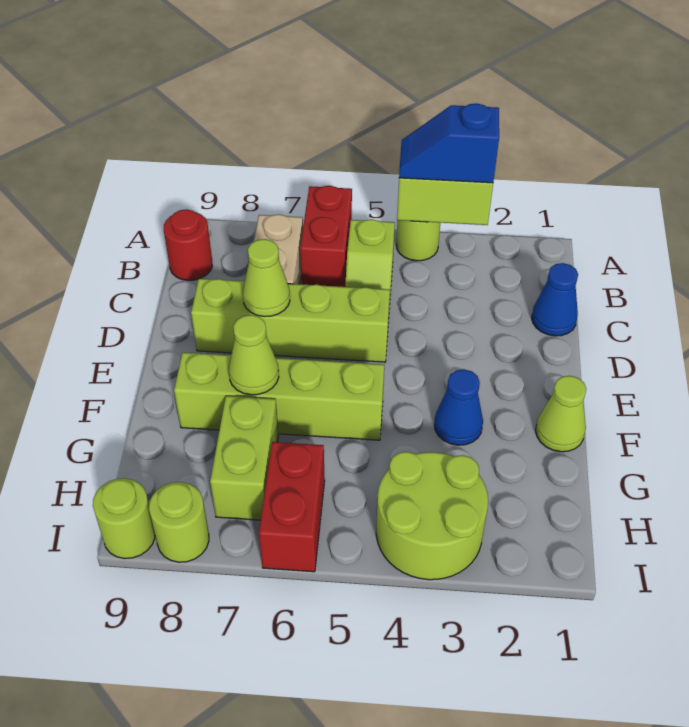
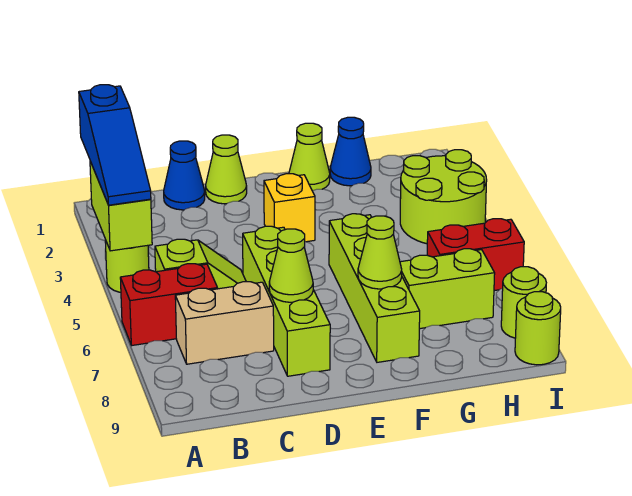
blue 1x2 slope [399,103,499,183] -> blue 1x3 slope [79,85,151,205]
red 1x1 round brick [164,209,212,280] -> none
none -> lime 1x1 cone [206,135,247,204]
none -> yellow 1x1 brick [264,174,315,242]
blue 1x1 cone [434,369,483,445] -> blue 1x1 cone moved to [330,117,371,186]

